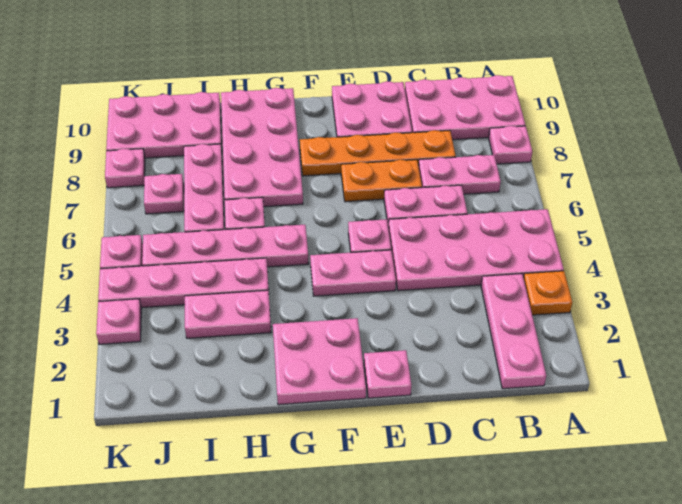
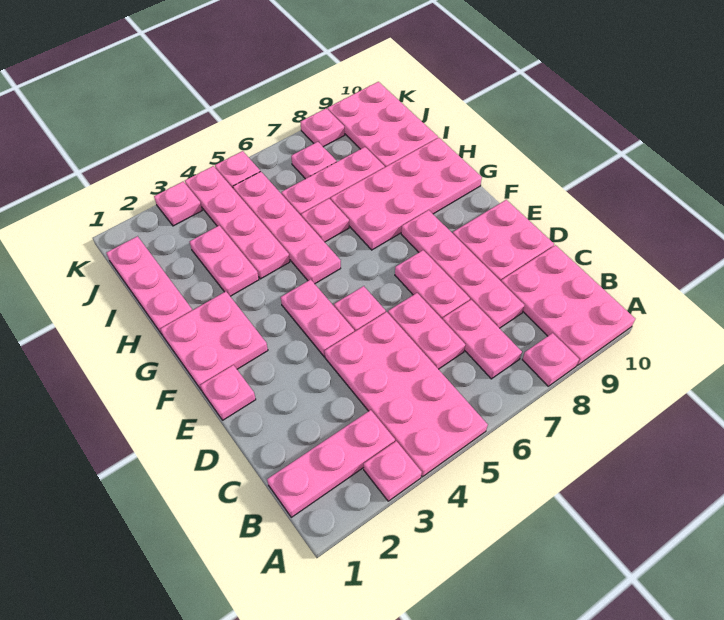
orange 1x1 plate [524,271,572,315] -> pink 1x1 plate [364,441,422,501]
orange 1x4 plate [300,130,456,176] -> pink 1x4 plate [401,210,525,328]
orange 1x2 plate [341,160,422,202] -> pink 1x2 plate [395,250,470,320]
none -> pink 1x3 plate [107,236,192,334]

